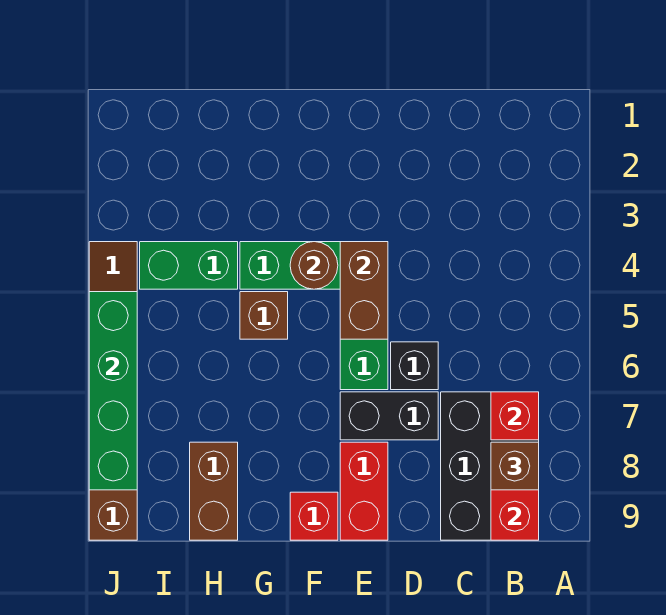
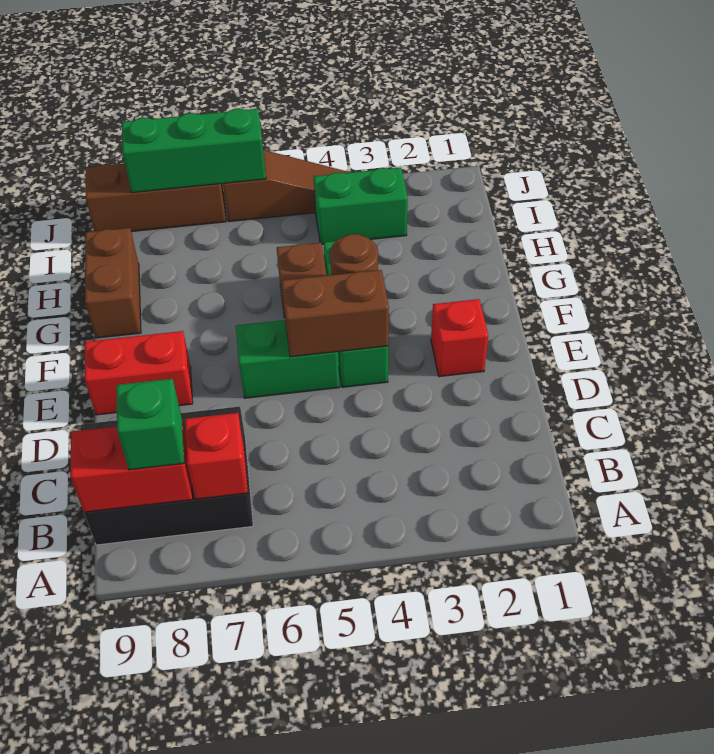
brown 1x1 brick [491,442,539,490] -> green 1x1 brick [116,379,184,470]
black 1x1 brick [391,342,438,390] -> none
black 1x2 brick [340,392,438,440] -> none
red 1x1 brick [290,492,338,540] -> red 1x1 brick moved to [431,299,488,377]
green 1x2 brick [140,242,238,289] -> green 1x2 brick turned to [314,168,408,244]
brown 1x2 brick [190,442,238,540] -> brown 1x2 brick turned to [85,228,141,338]
green 1x4 brick [89,292,137,490] -> green 1x3 brick [122,109,266,193]

